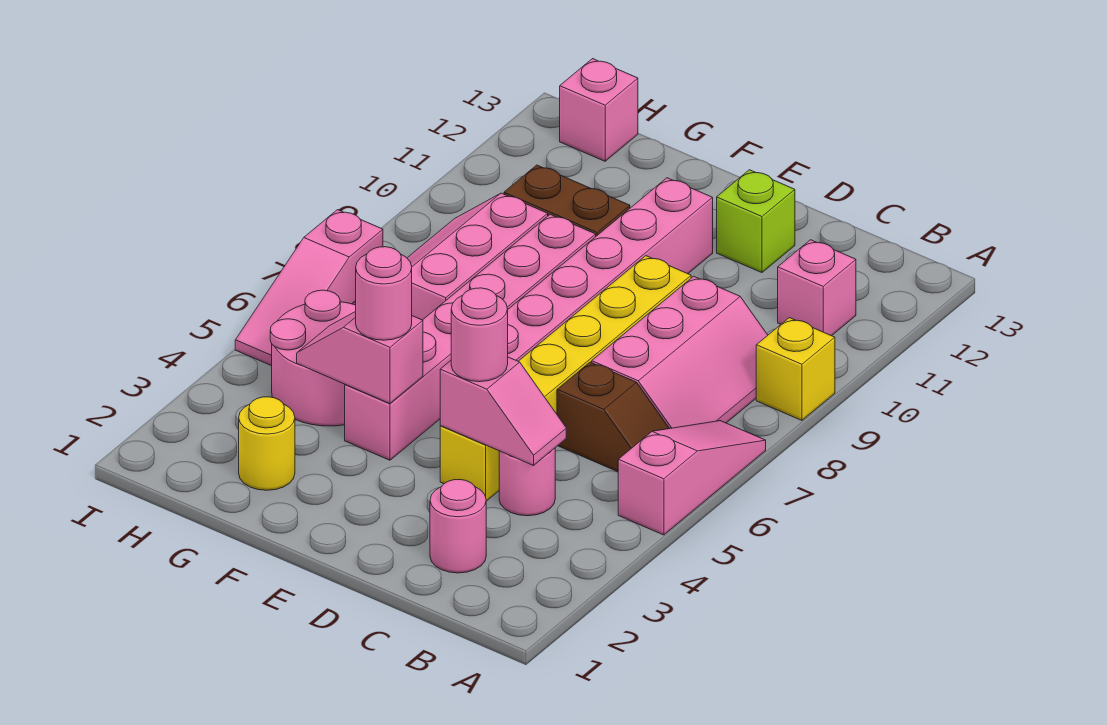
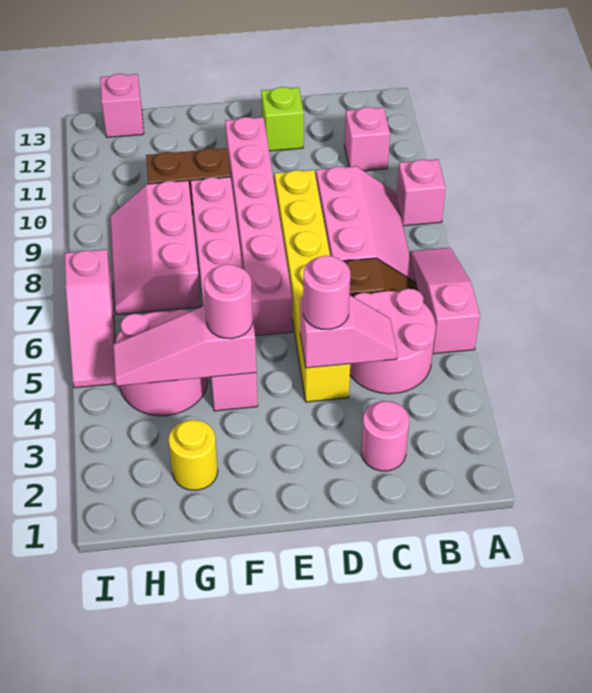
yellow 1x1 brick [756,318,835,420] -> pink 1x1 brick [396,159,446,226]
pink 1x1 round brick [499,448,555,516] -> pink 2x2 round brick [350,289,436,394]
pink 1x2 slope [297,311,423,403] -> pink 1x3 slope [113,306,256,386]

